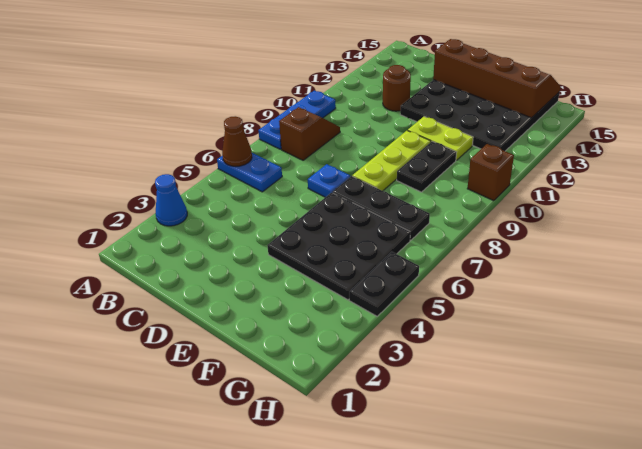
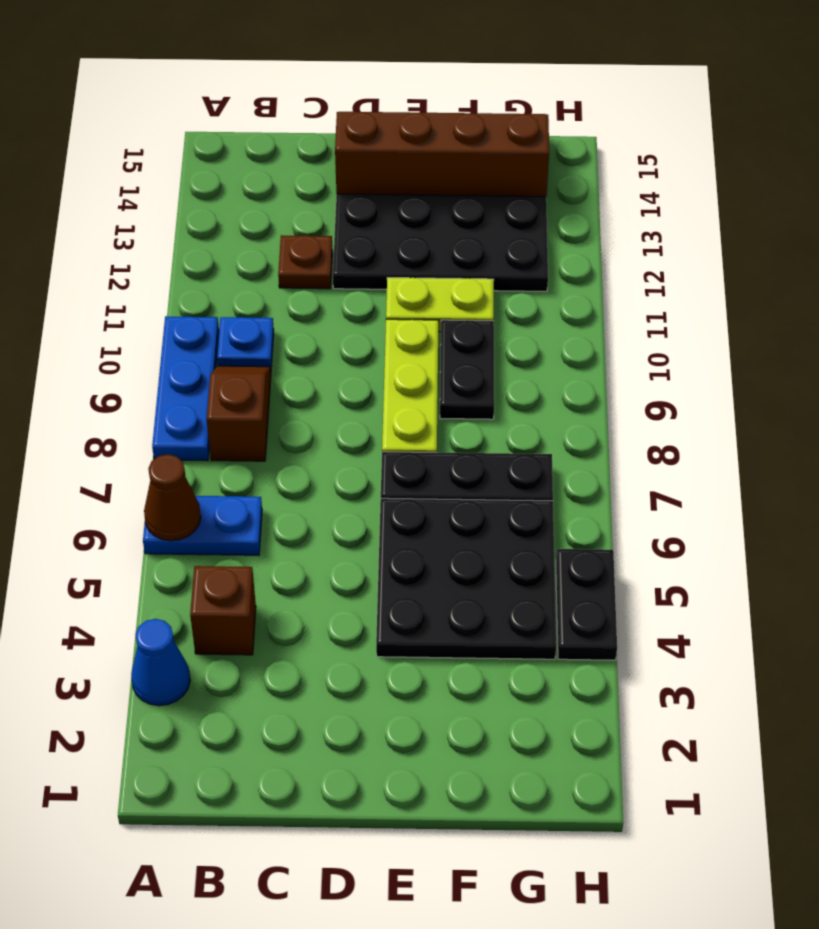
brown 1x1 round brick [383,65,411,111] -> brown 1x1 plate [278,235,332,289]
blue 1x1 plate [308,164,350,197] -> blue 1x1 plate moved to [217,317,274,367]
brown 1x1 brick [467,144,514,201] -> brown 1x1 brick moved to [190,566,256,655]

